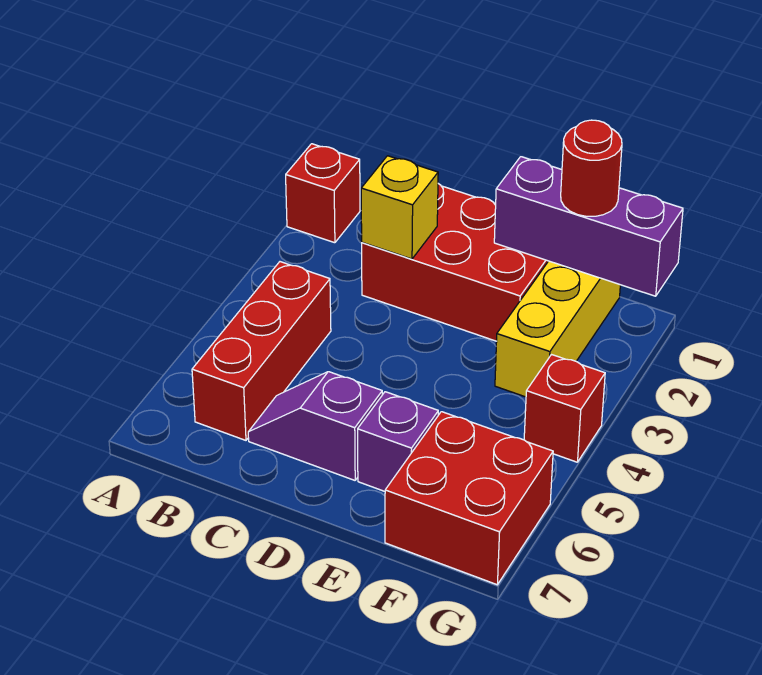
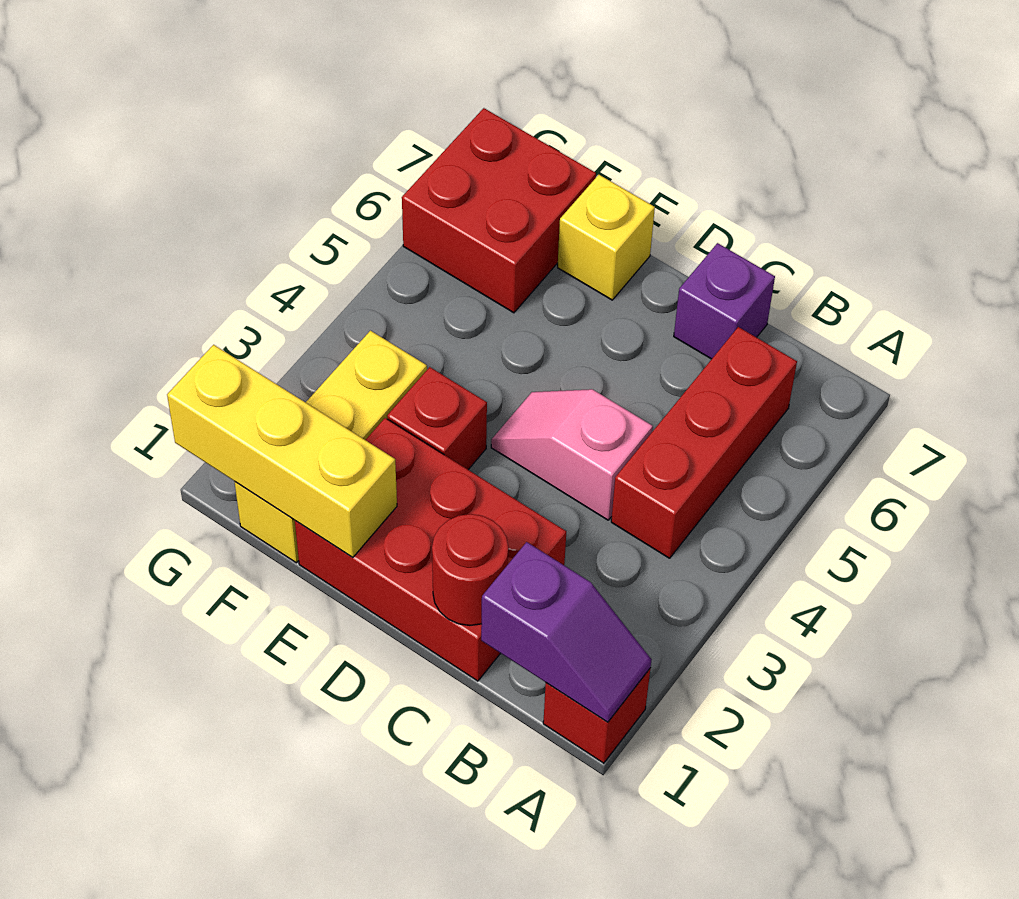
yellow 1x1 brick [361,156,438,259] -> yellow 1x1 brick moved to [558,175,655,300]
none -> pink 1x2 slope [491,389,653,520]
purple 1x2 slope [248,372,382,480] -> purple 1x2 slope moved to [481,542,652,722]
purple 1x3 brick [494,157,683,296] -> yellow 1x3 brick [167,345,397,557]
purple 1x1 brick [358,392,438,491] -> purple 1x1 brick moved to [674,243,775,359]
red 1x1 round brick [561,120,622,216] -> red 1x1 round brick moved to [432,514,508,625]
red 1x1 brick [524,355,605,462] -> red 1x1 brick moved to [387,367,487,470]

